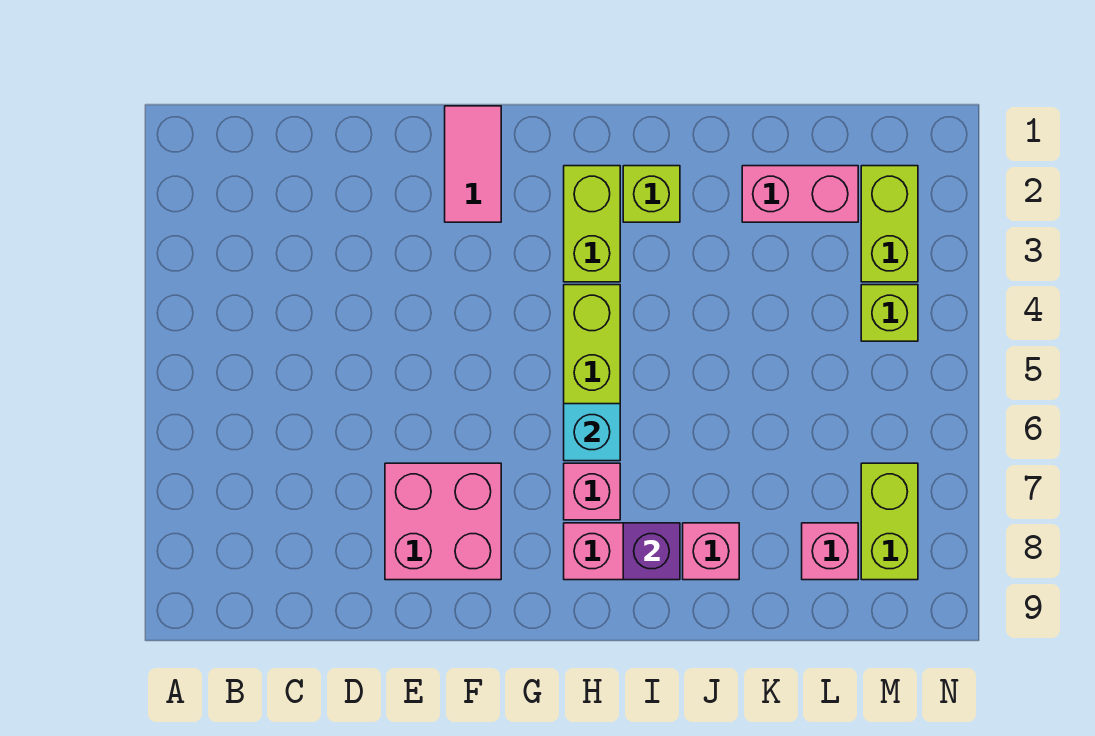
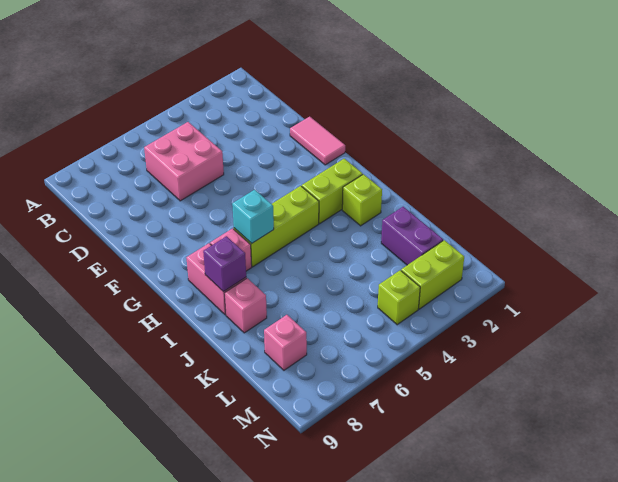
pink 2x2 brick [385,463,501,580] -> pink 2x2 brick moved to [144,122,224,201]
pink 1x2 tile [445,106,501,222] -> pink 1x2 tile turned to [290,117,345,165]
pink 1x2 brick [742,166,858,222] -> purple 1x2 brick [381,207,443,265]
lime 1x2 brick [861,463,918,580] -> none

